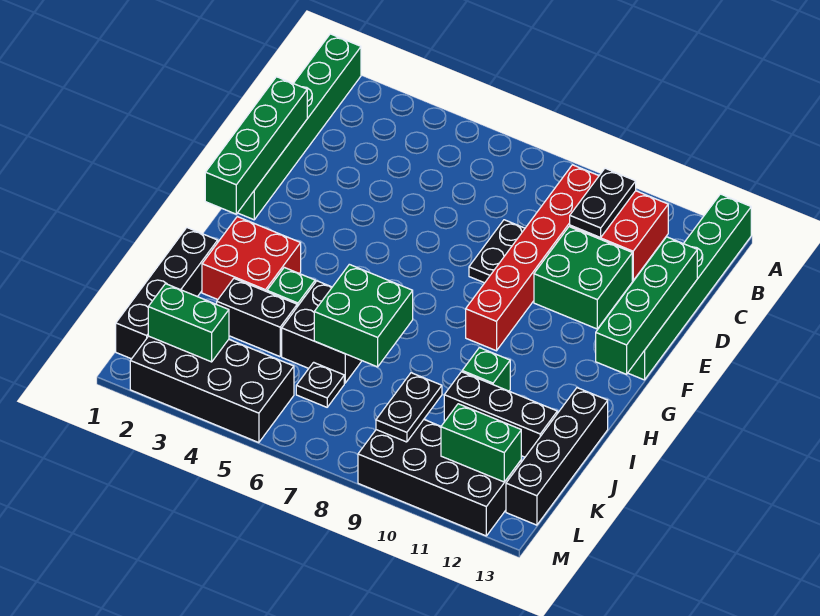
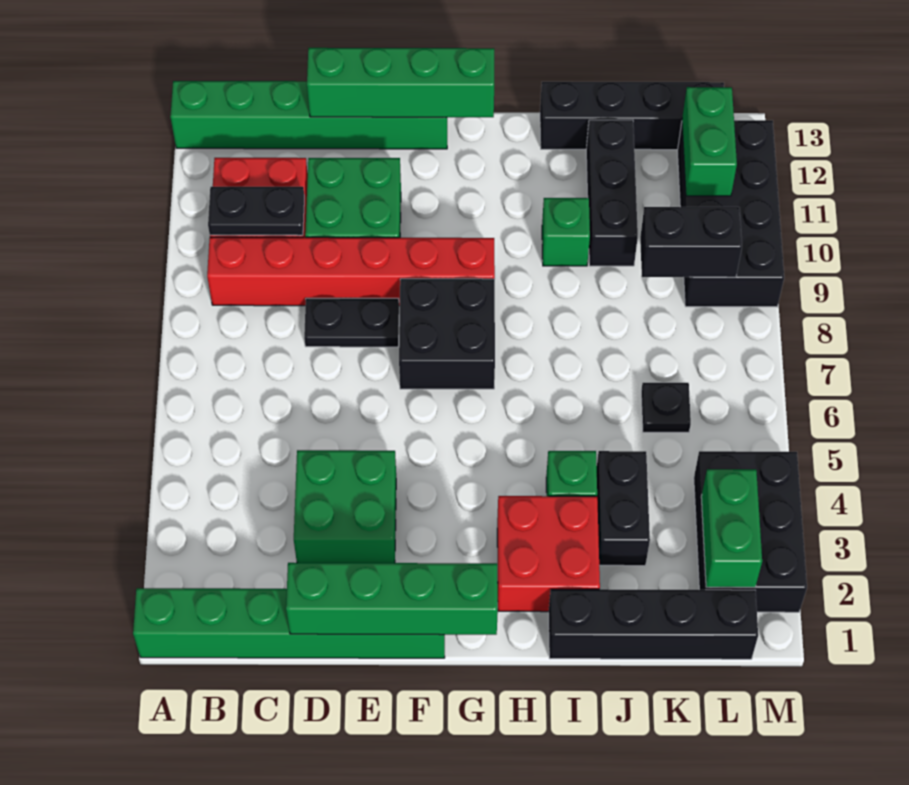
black 2x2 brick [282,281,362,383] -> black 2x2 brick moved to [399,279,495,389]
green 2x2 brick [314,264,413,367] -> green 2x2 brick moved to [294,450,396,563]
black 1x2 plate [376,373,442,442] -> black 1x2 brick [640,207,742,277]
black 2x4 brick [130,336,294,443] -> black 2x3 brick [694,451,807,612]

